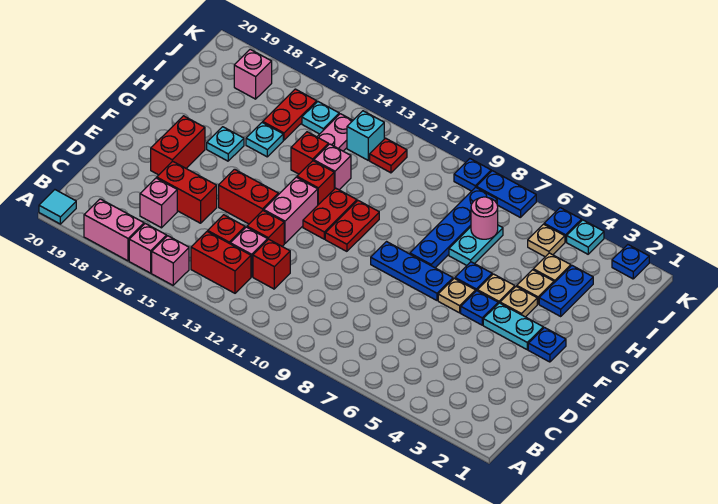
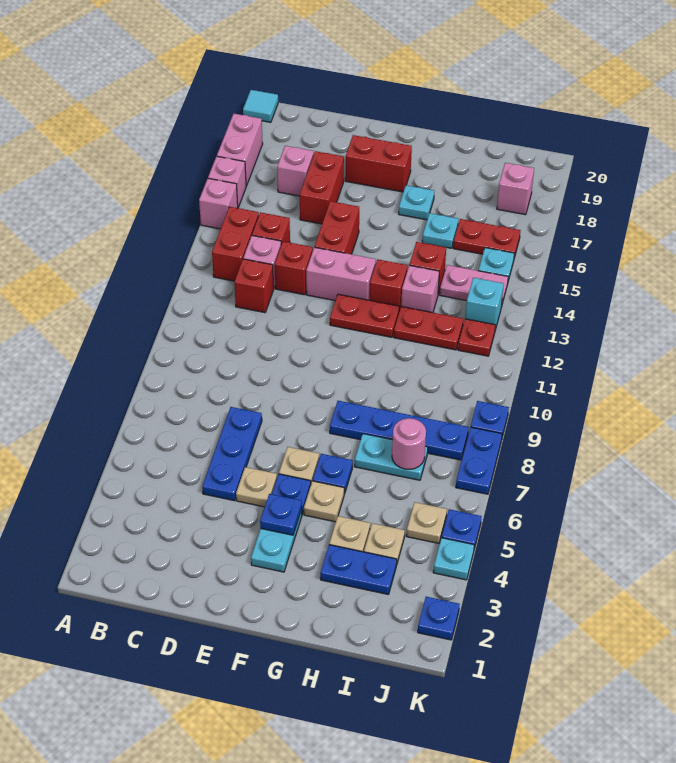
blue 1x1 plate [528,328,566,362] -> blue 1x1 plate moved to [260,494,302,535]
blue 1x3 plate [371,242,453,300] -> blue 1x3 plate moved to [202,407,262,501]
red 1x2 plate [325,201,379,251] -> red 1x2 plate moved to [394,307,463,350]
tan 1x1 plate [500,286,537,317] -> tan 1x1 plate moved to [236,467,277,507]

